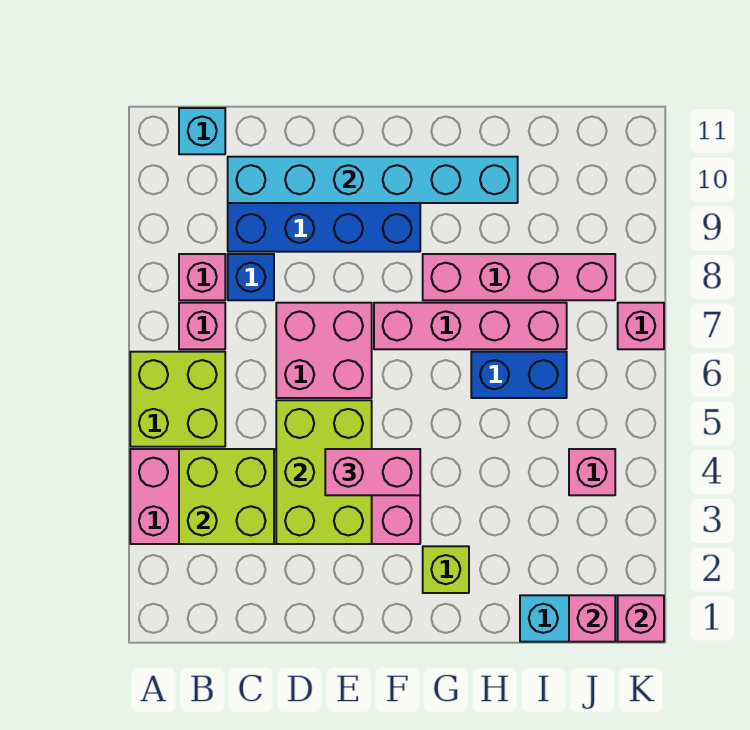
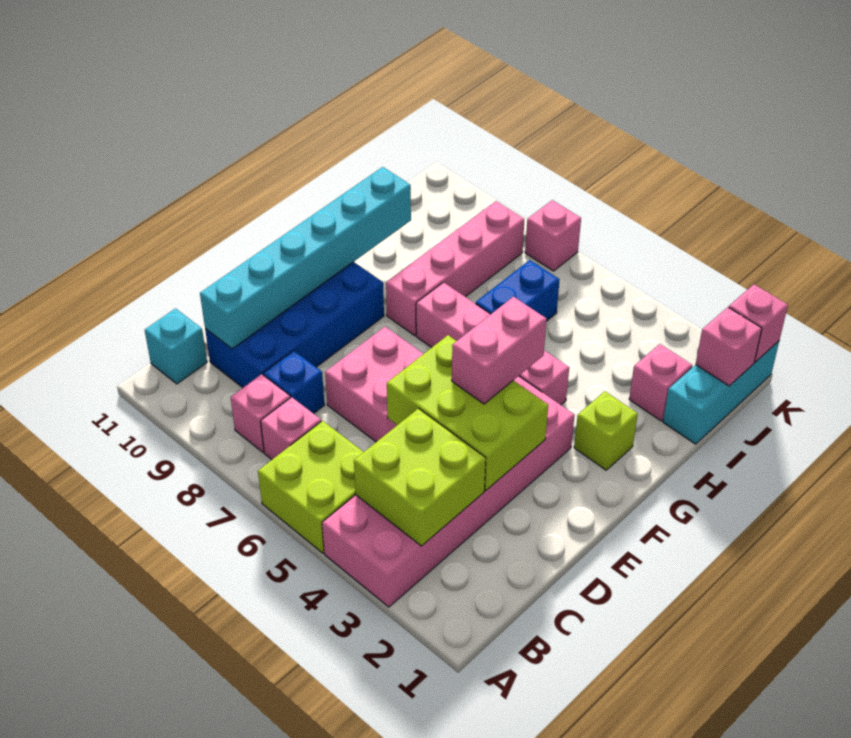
pink 1x4 brick [374,303,567,349] -> pink 1x4 brick turned to [416,282,569,405]
pink 1x1 brick [569,449,615,495] -> pink 1x1 brick moved to [629,344,692,421]

